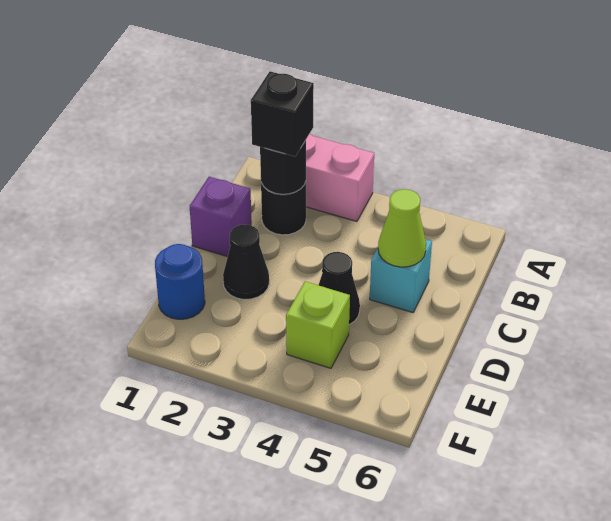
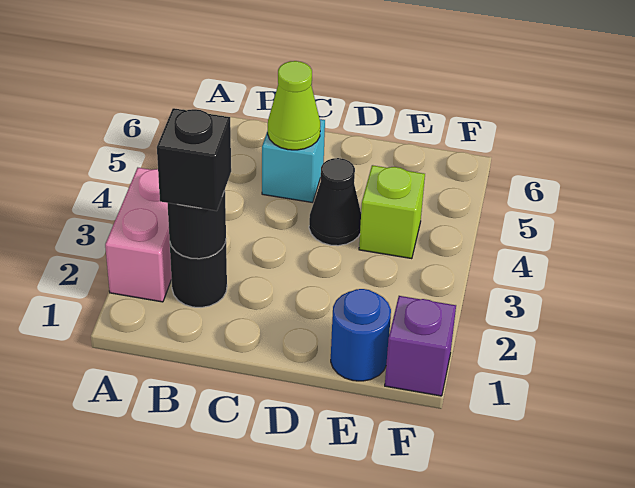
purple 1x1 brick [190,177,252,257] -> purple 1x1 brick moved to [385,296,456,396]
black 1x1 cone [223,225,269,300] -> none

